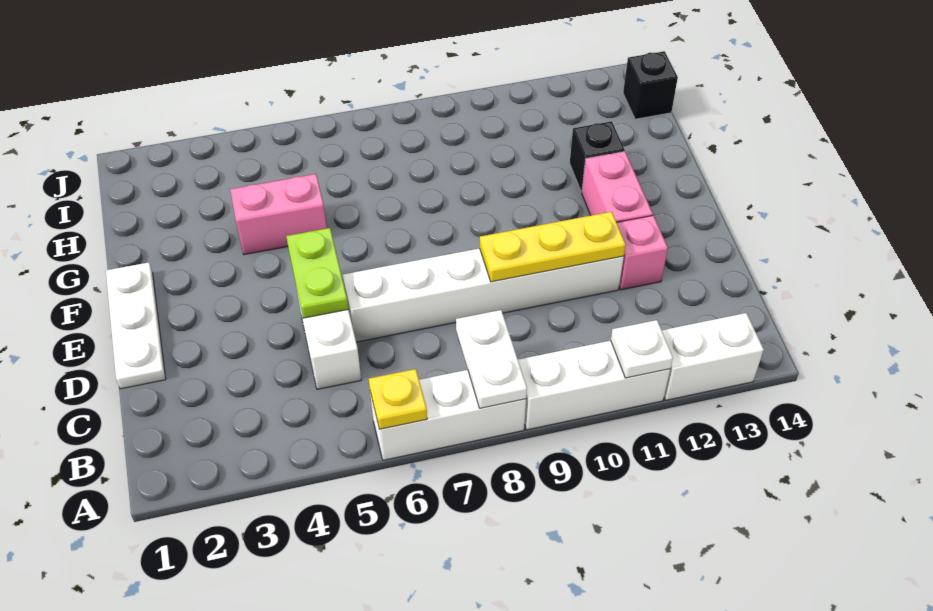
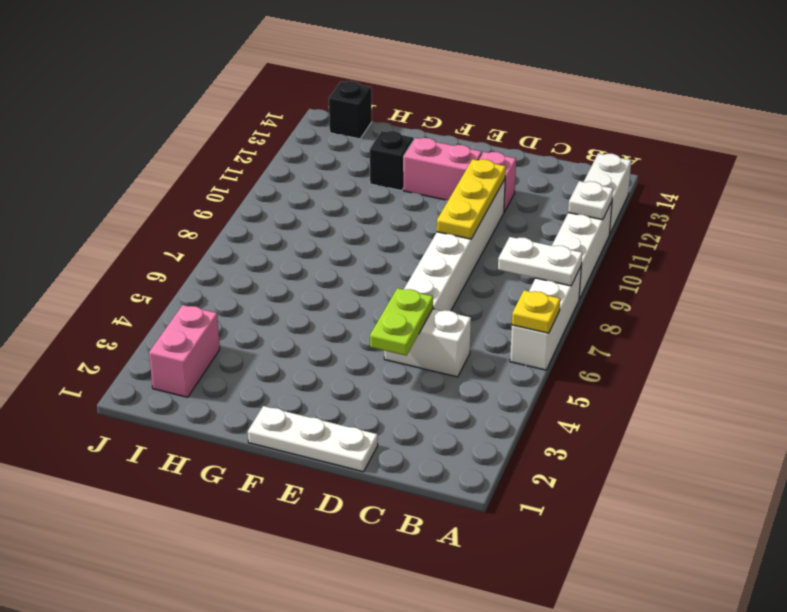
lime 1x2 plate [286,228,348,318] -> lime 1x2 plate turned to [370,288,433,356]
pink 1x2 brick [230,174,327,255] -> pink 1x2 brick moved to [149,305,220,397]

